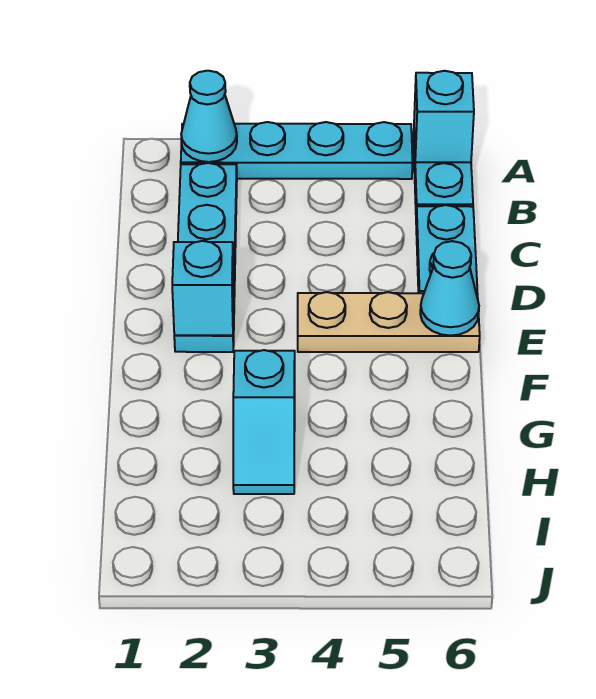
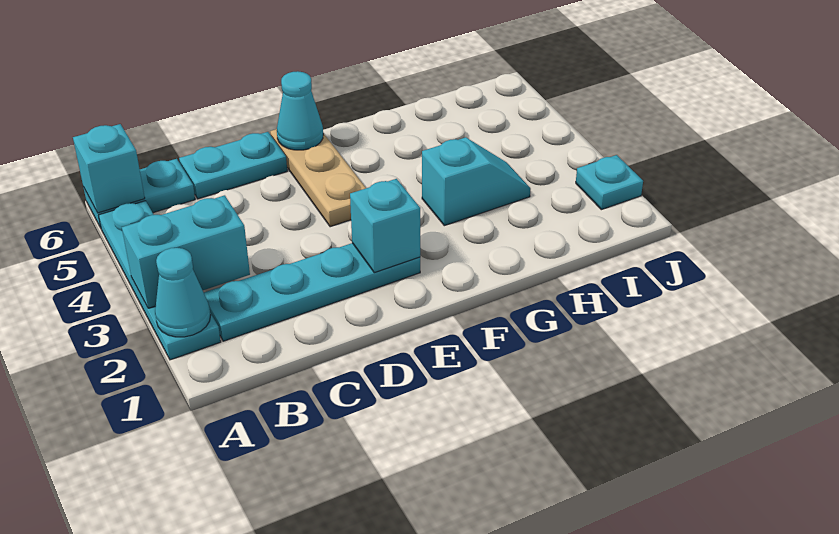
none -> cyan 1x2 brick [122,195,250,308]
none -> cyan 1x1 plate [576,155,643,210]

